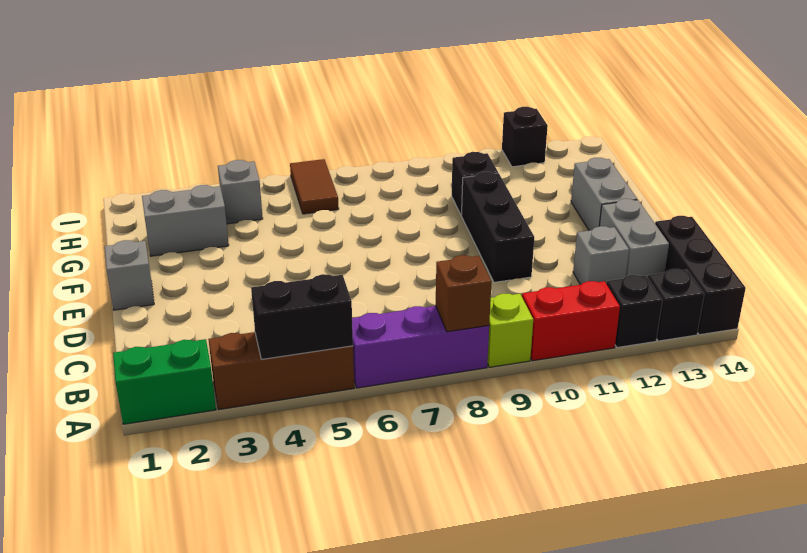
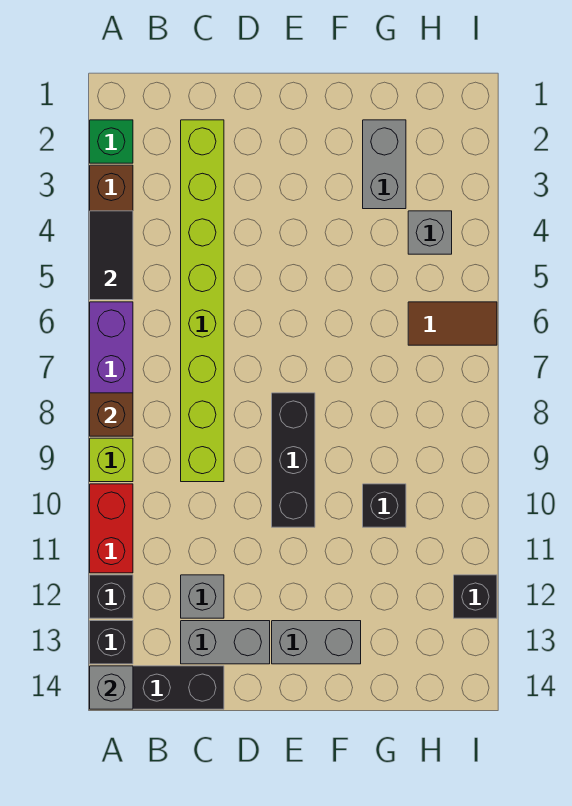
green 1x2 brick [113,339,216,424] -> green 1x1 brick [90,120,133,163]
black 1x2 brick [251,274,353,359] -> black 1x2 tile [90,211,133,300]
none -> lime 1x8 brick [181,120,224,482]
black 1x3 brick [461,172,534,282] -> black 1x3 brick turned to [272,393,315,527]
grey 1x1 brick [105,240,154,310] -> grey 1x1 brick moved to [90,666,133,709]

